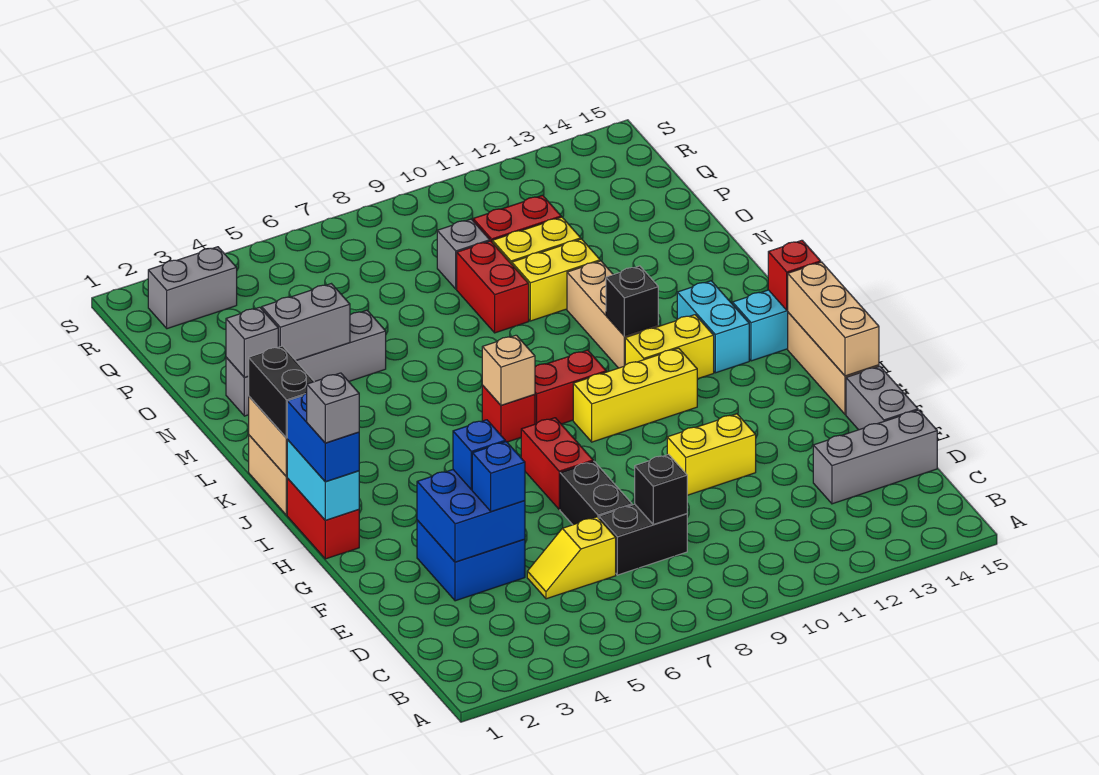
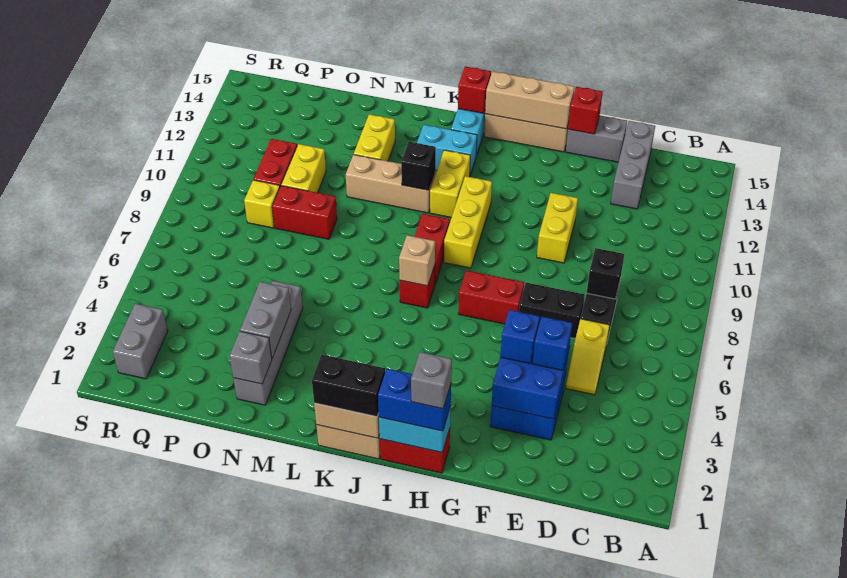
none -> red 1x1 brick [568,87,603,134]
yellow 1x2 brick [512,239,600,321] -> yellow 1x2 brick moved to [354,114,395,161]
grey 1x1 brick [437,219,490,289] -> yellow 1x1 brick [244,180,280,228]

